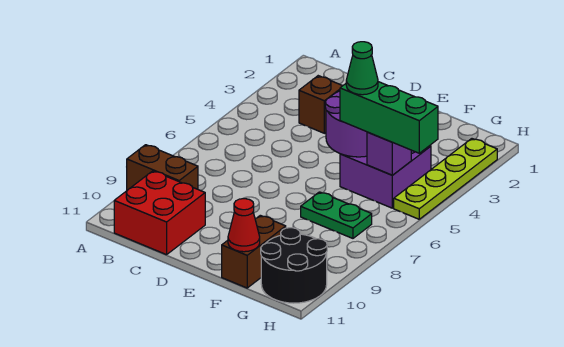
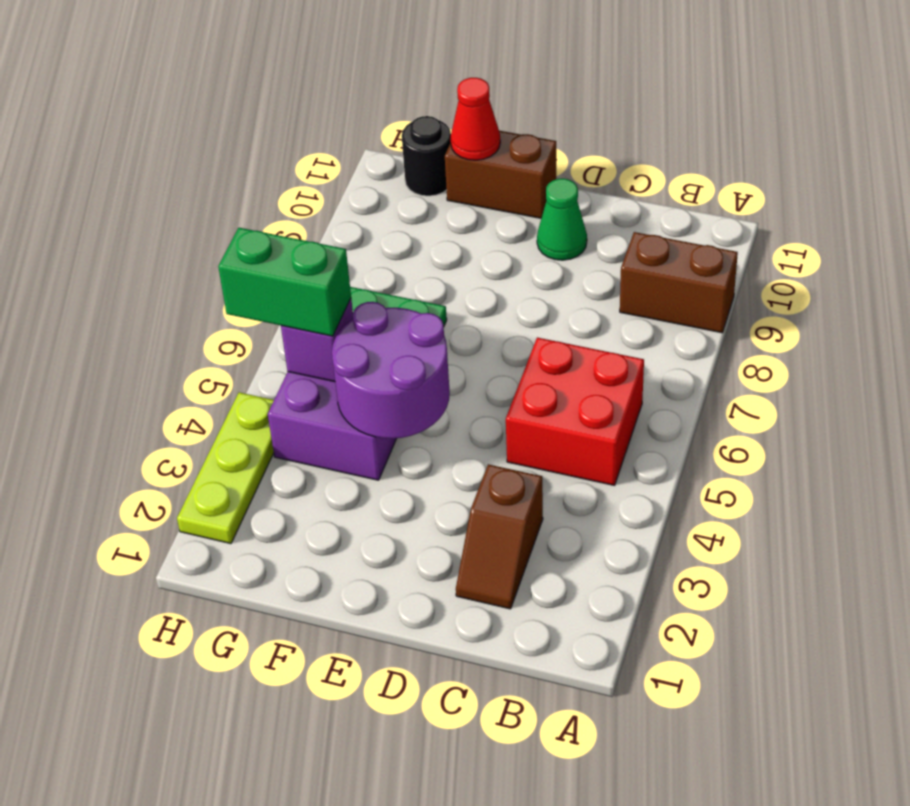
red 2x2 brick [114,171,205,255] -> red 2x2 brick moved to [506,338,644,485]
green 1x3 brick [340,82,438,153] -> green 1x2 brick [218,228,351,336]
green 1x1 cone [346,42,378,95] -> green 1x1 cone moved to [537,179,587,260]
brown 1x2 brick [222,215,286,288] -> brown 1x2 brick turned to [445,131,556,218]
black 2x2 round brick [261,228,327,303] -> black 1x1 round brick [402,116,451,196]
lime 1x4 plate [394,139,497,219] -> lime 1x3 plate [177,392,274,544]

